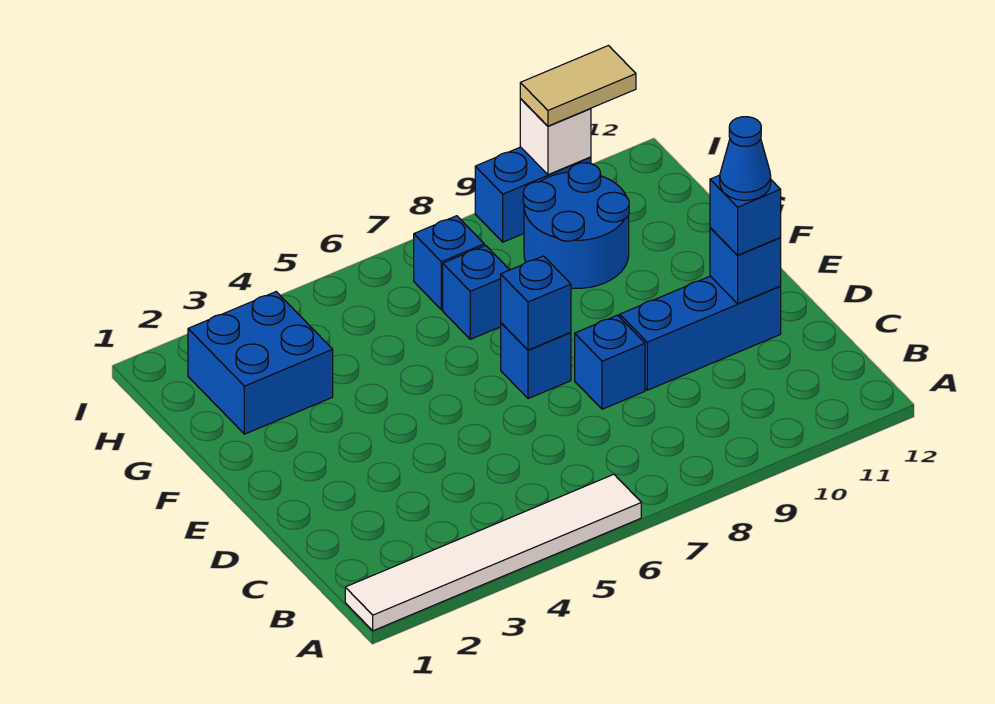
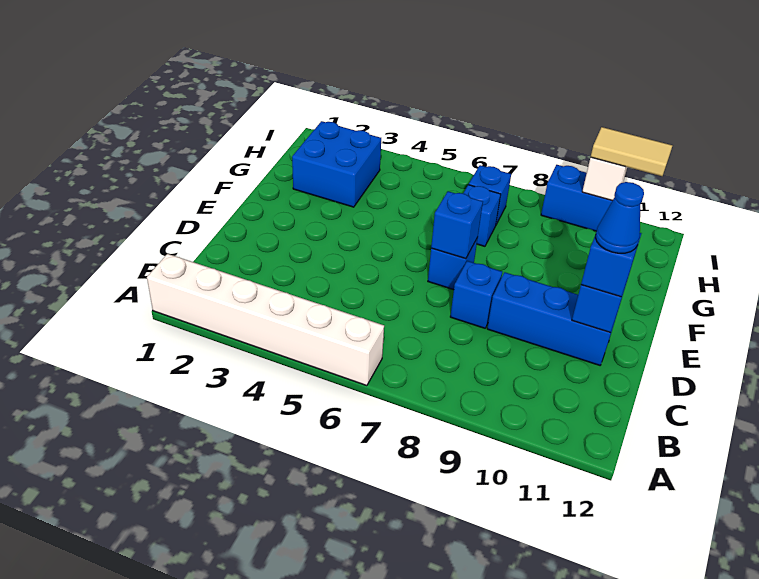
white 1x6 tile [345,474,641,631] -> white 1x6 brick [147,254,384,386]
blue 2x2 round brick [523,163,629,288] -> none

